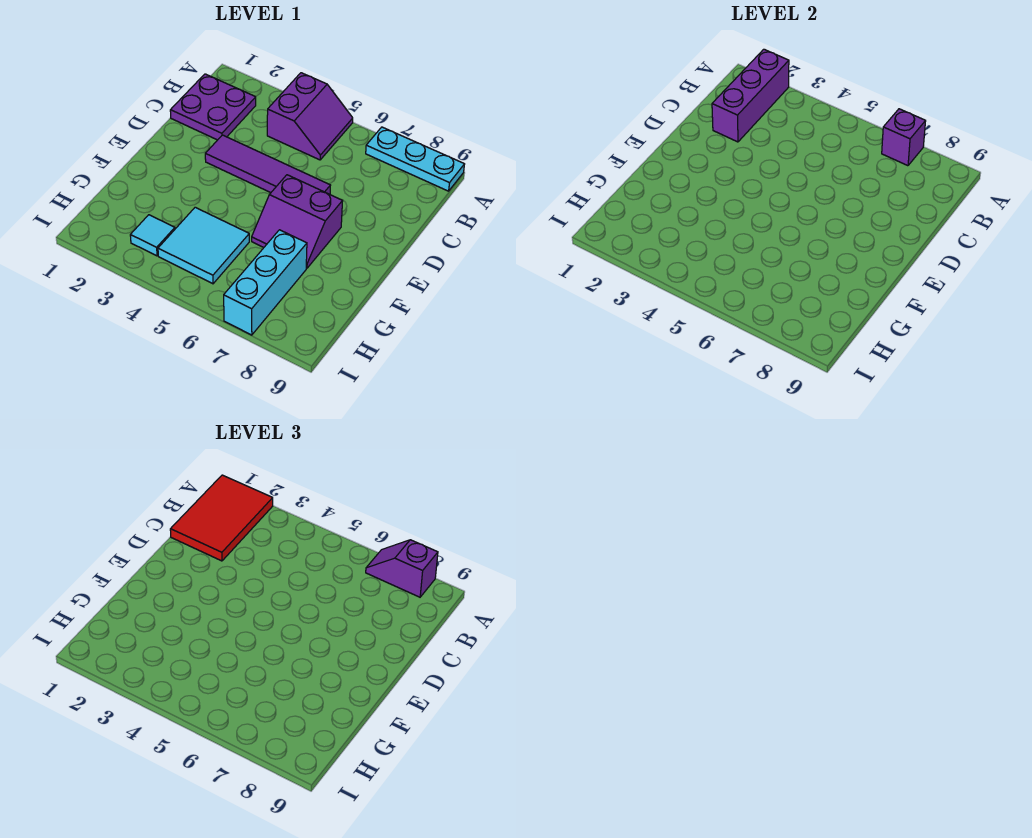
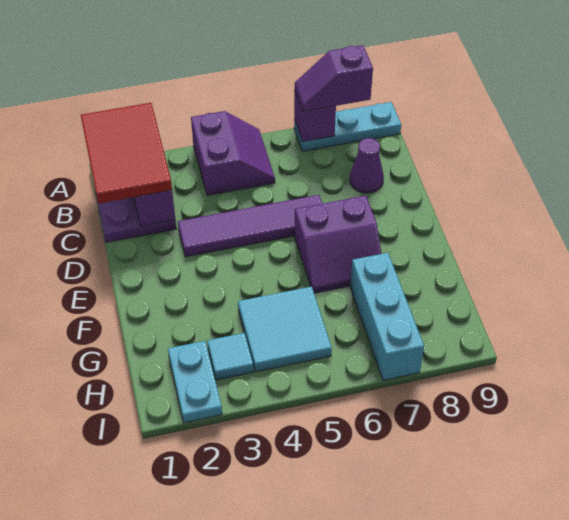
none -> purple 1x1 cone [350,138,384,193]
none -> cyan 1x2 plate [168,341,222,423]

